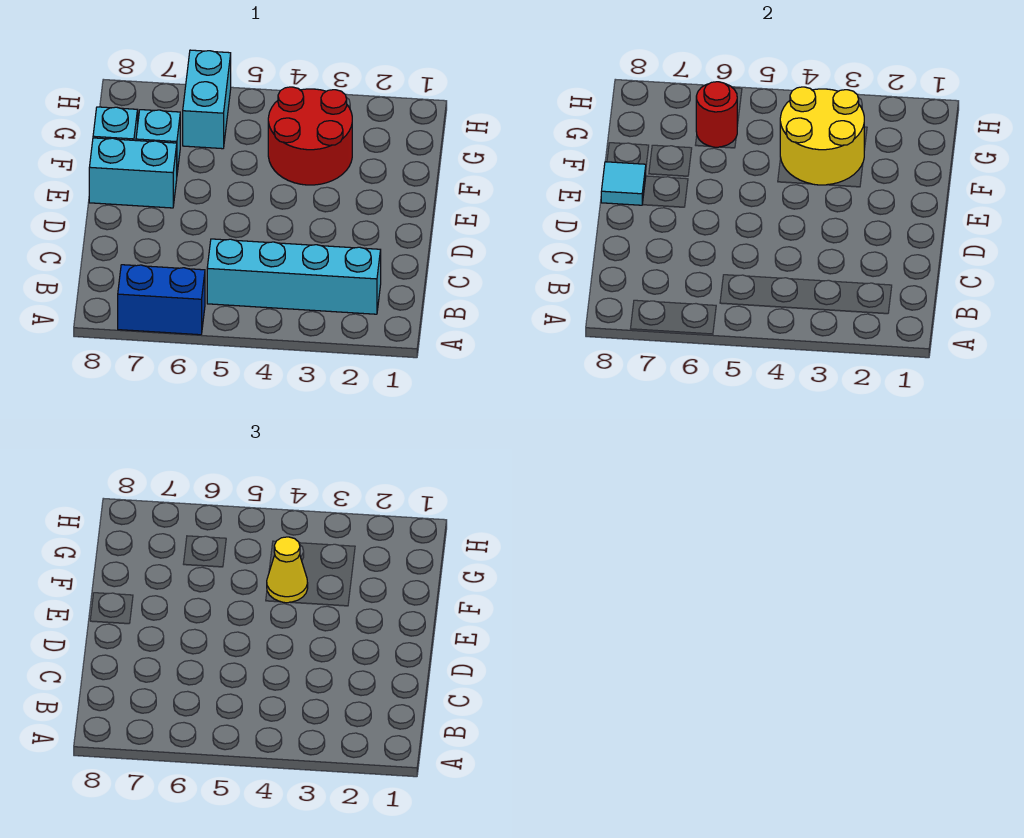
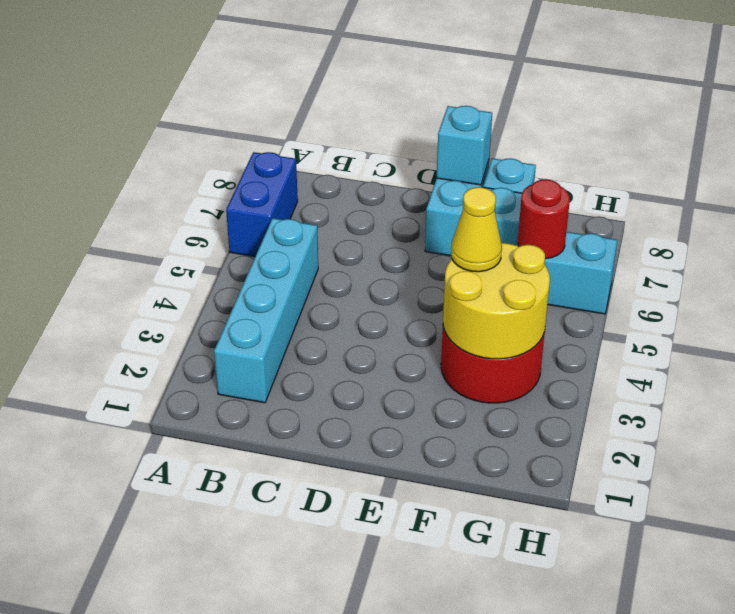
cyan 1x1 tile [601,162,646,205] -> cyan 1x1 brick [437,106,492,185]

